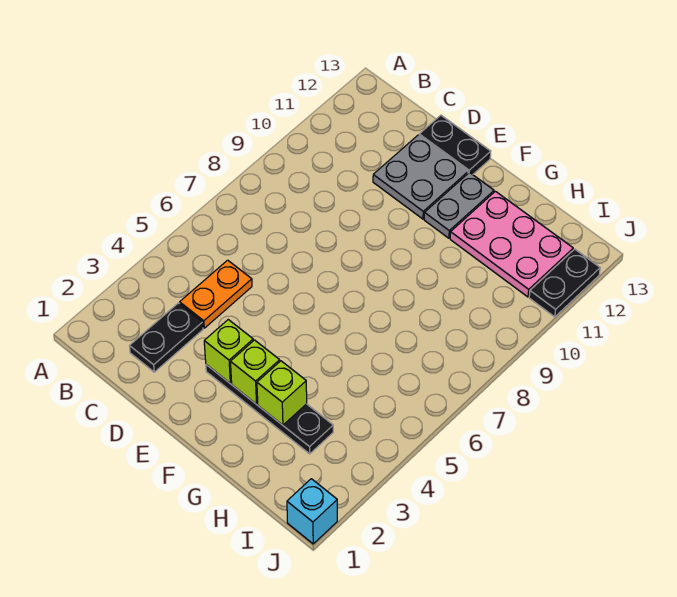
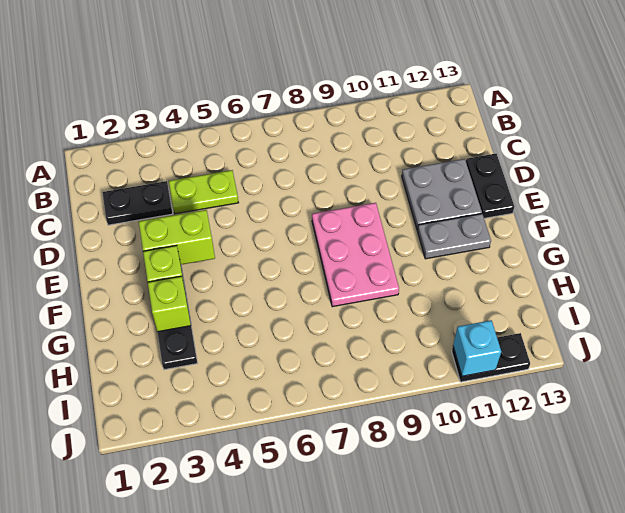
orange 1x2 plate [180,260,252,328] -> lime 1x2 plate [169,170,238,214]
lime 1x1 brick [204,320,253,383] -> lime 1x2 brick [139,210,215,265]
pink 2x3 plate [450,191,573,297] -> pink 2x3 plate moved to [312,203,399,307]
cyan 1x1 brick [287,479,337,544] -> cyan 1x1 brick moved to [453,320,501,376]

